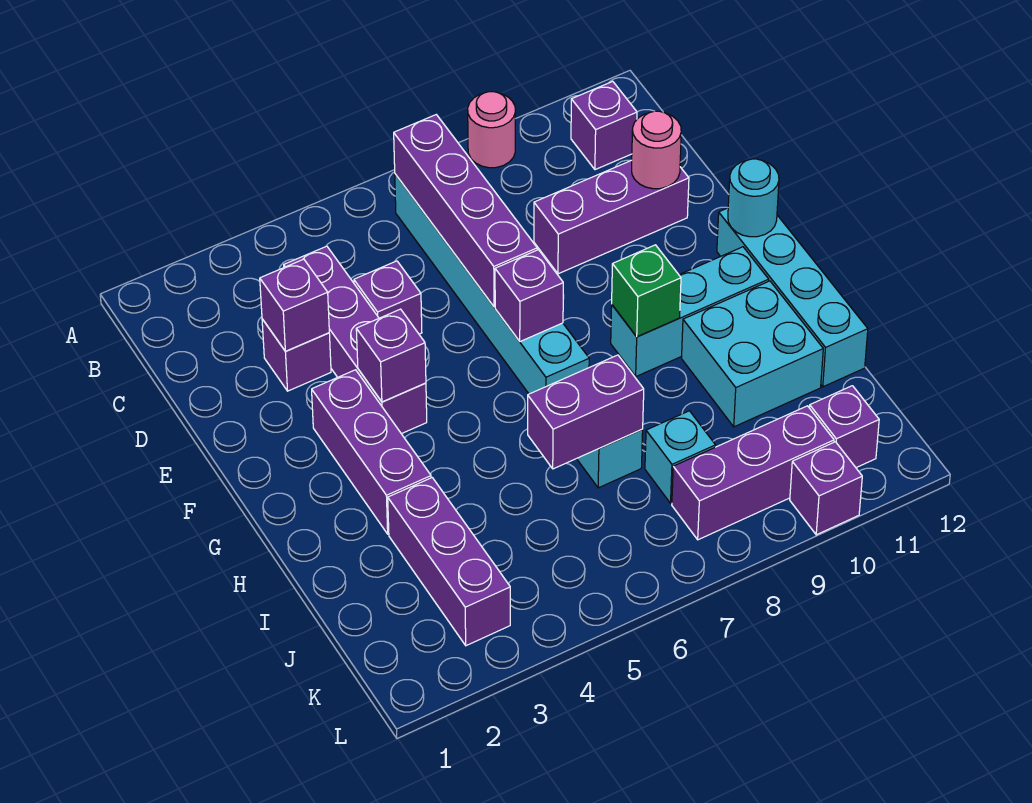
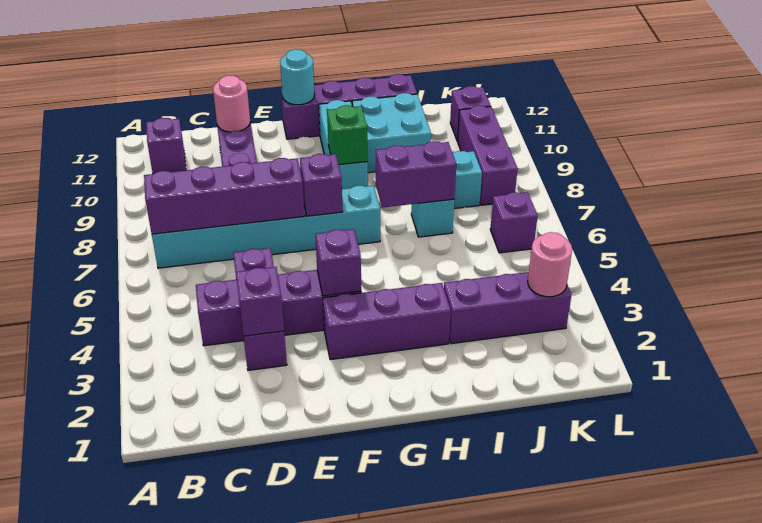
pink 1x1 round brick [468,92,515,168] -> pink 1x1 round brick moved to [528,232,572,297]
cyan 1x4 brick [717,208,868,387] -> purple 1x4 brick [281,74,417,139]
purple 1x2 brick [528,355,644,469] -> purple 1x2 brick turned to [376,141,456,208]
purple 1x1 brick [790,442,862,535] -> purple 1x1 brick moved to [490,192,538,253]

